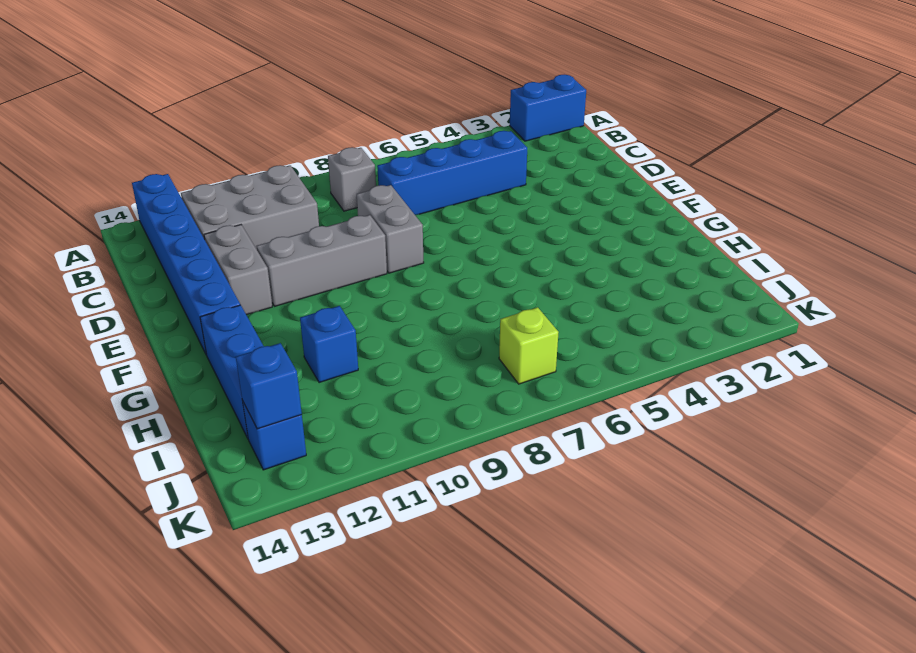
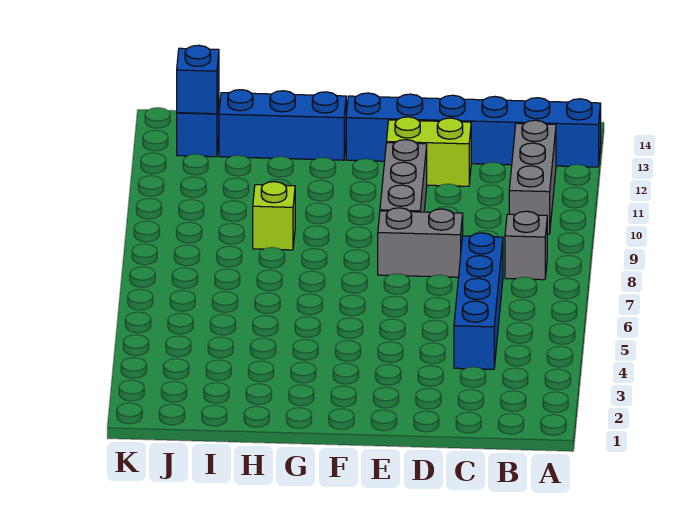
blue 1x2 brick [510,75,586,141] -> none
grey 2x3 brick [181,165,319,249] -> grey 1x3 brick [509,120,556,234]
grey 1x2 brick [204,225,272,315] -> lime 1x2 brick [386,117,471,186]
blue 1x1 brick [300,306,358,383] -> none
lime 1x1 brick [499,307,559,384] -> lime 1x1 brick moved to [253,182,295,250]

